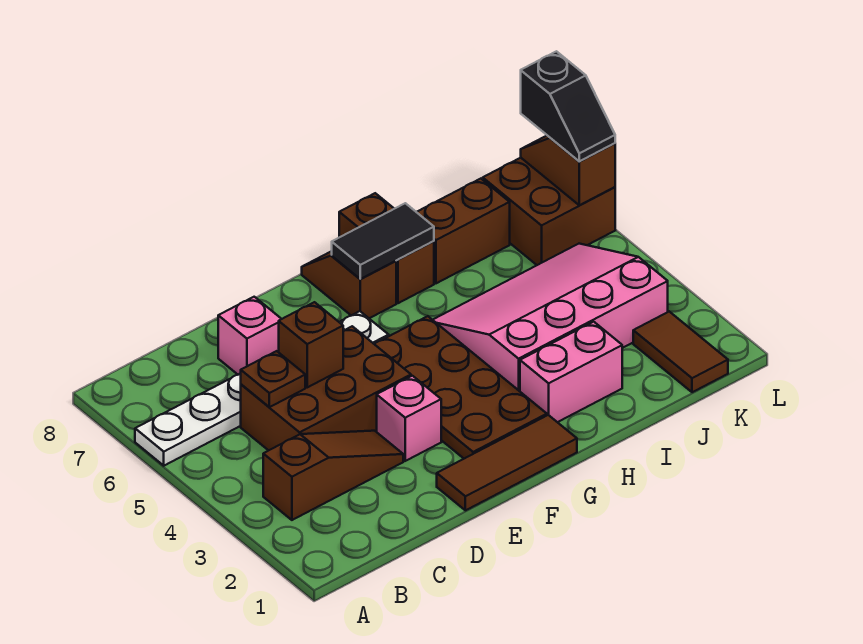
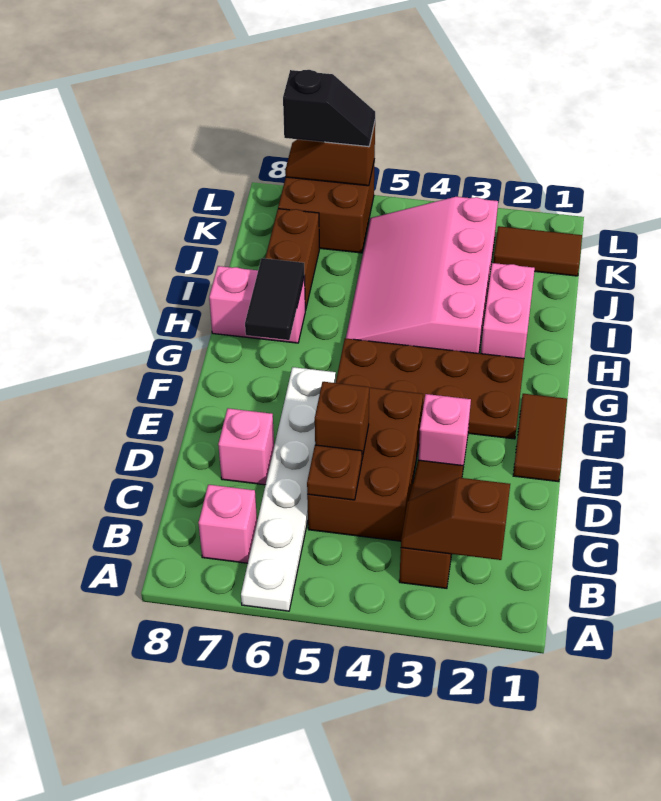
none -> pink 1x1 brick [199,485,257,563]
brown 1x3 tile [437,415,577,510] -> brown 1x2 tile [513,394,567,482]
brown 1x2 slope [302,251,396,318] -> brown 1x2 slope moved to [401,478,510,560]
brown 1x2 brick [339,193,434,303] -> pink 1x2 brick [209,266,305,343]

